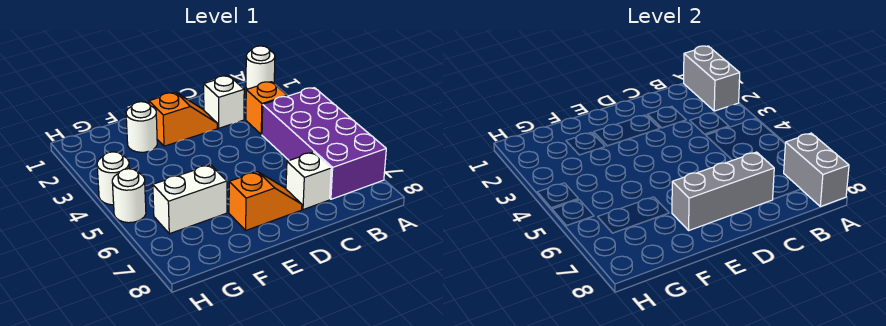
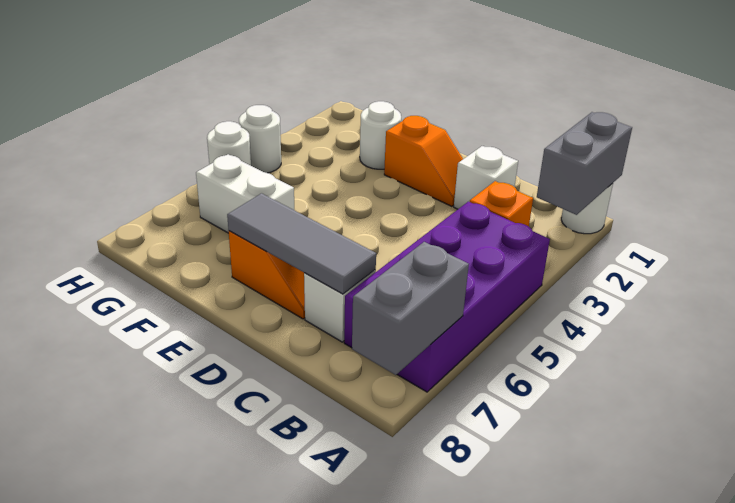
grey 1x3 brick [672,152,774,230] -> grey 1x3 tile [227,193,376,294]

